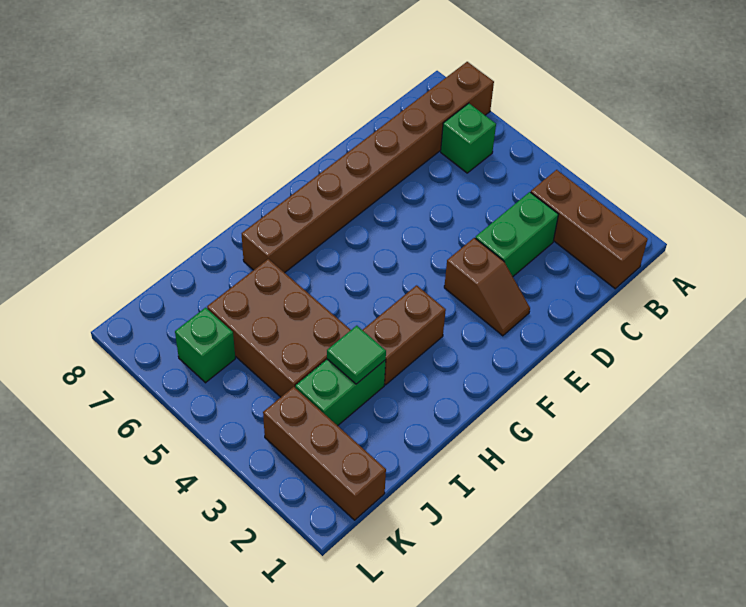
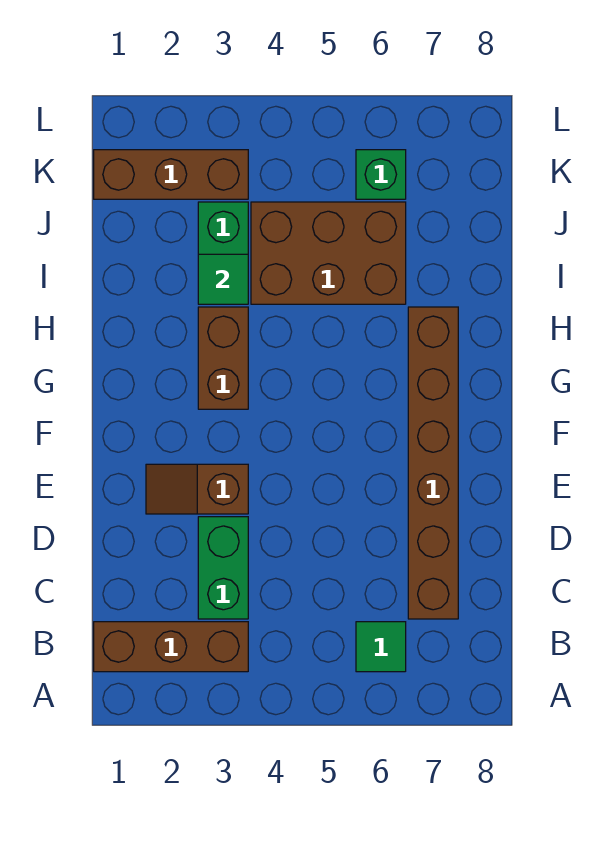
brown 1x8 brick [242,62,494,273] -> brown 1x6 brick [408,307,458,619]
green 1x1 brick [441,103,496,173] -> green 1x1 tile [356,622,406,672]

